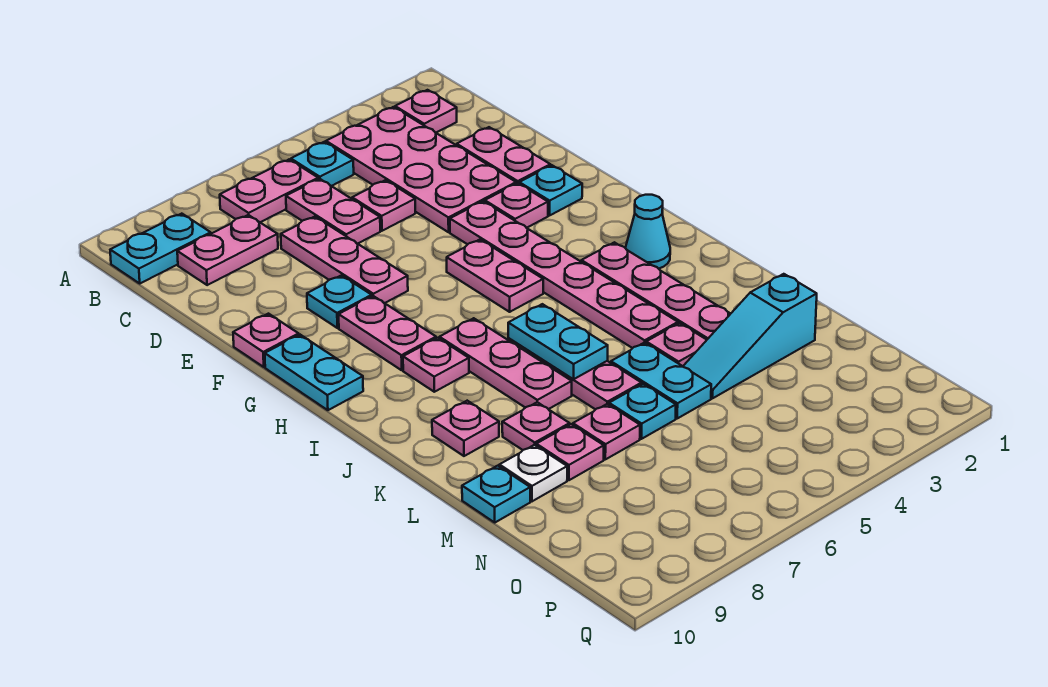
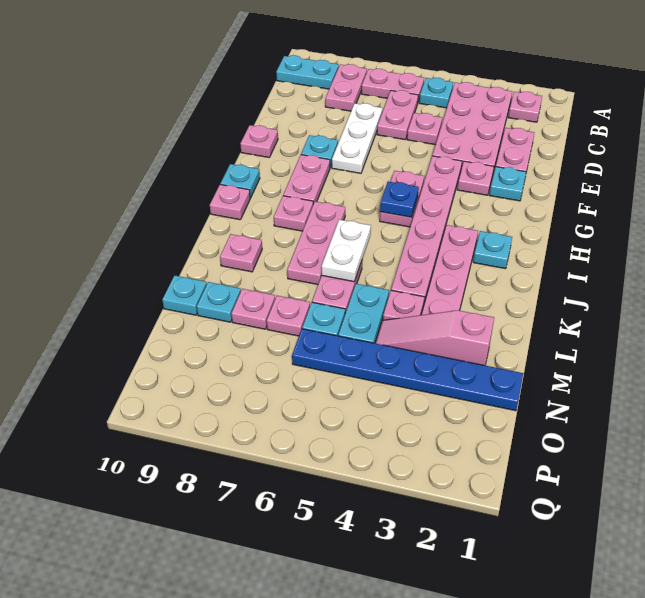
pink 1x2 plate [177,215,278,285] -> pink 1x2 plate turned to [325,64,367,111]
pink 1x3 plate [281,217,408,303] -> white 1x3 plate [332,103,382,173]
cyan 1x2 plate [265,335,363,410] -> cyan 1x1 plate [220,164,260,198]
none -> blue 1x1 plate [380,182,419,217]
cyan 1x1 cone [626,195,670,269] -> cyan 1x1 plate [473,231,512,269]
cyan 1x2 plate [508,304,608,379] -> white 1x2 plate [322,220,371,282]
pink 1x1 plate [502,402,570,450] -> pink 1x1 plate moved to [210,185,250,220]
cyan 1x3 slope [683,274,817,398] -> pink 1x3 slope [376,310,494,365]
white 1x1 plate [499,445,567,501] -> cyan 1x1 plate [197,282,241,322]
none -> blue 1x6 plate [292,329,523,411]

